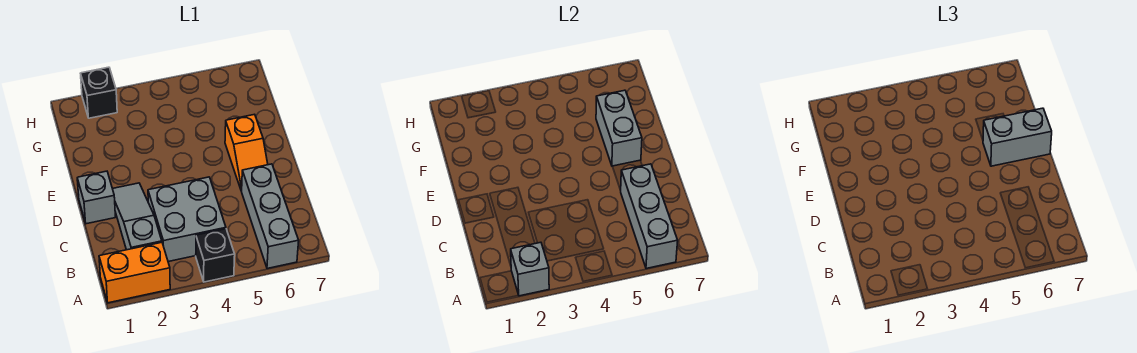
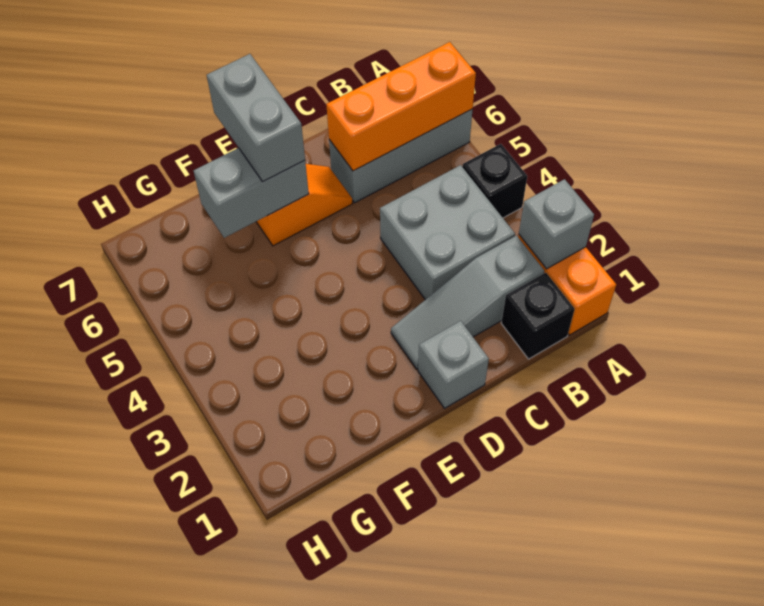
grey 1x3 brick [621,164,678,269] -> orange 1x3 brick [326,42,476,171]
black 1x1 brick [81,67,117,118] -> black 1x1 brick moved to [501,273,575,359]

